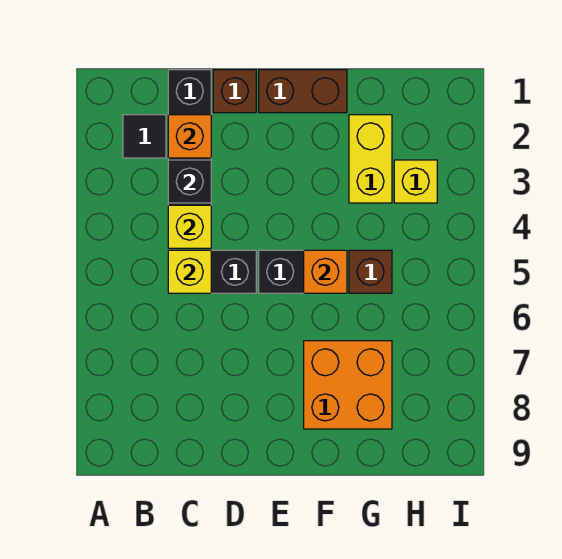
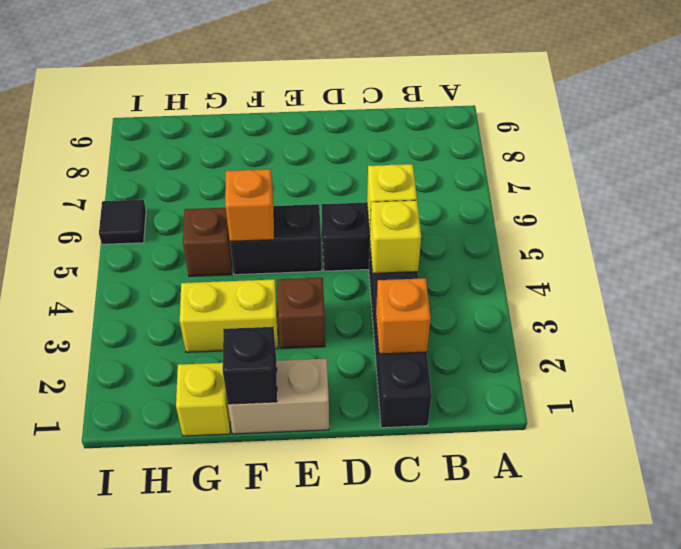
black 1x1 tile [123,115,166,158] -> black 1x1 tile moved to [99,200,146,244]
black 1x1 brick [168,160,211,203] -> black 1x1 brick moved to [223,327,277,404]
brown 1x1 brick [213,70,256,113] -> brown 1x1 brick moved to [277,278,325,349]
brown 1x2 brick [259,70,347,113] -> tan 1x2 brick [228,359,329,434]
orange 2x2 brick [304,341,392,429] -> none
yellow 1x2 brick [349,115,392,203] -> yellow 1x2 brick turned to [180,279,278,352]
yellow 1x1 brick [394,160,437,203] -> yellow 1x1 brick moved to [176,363,230,436]

